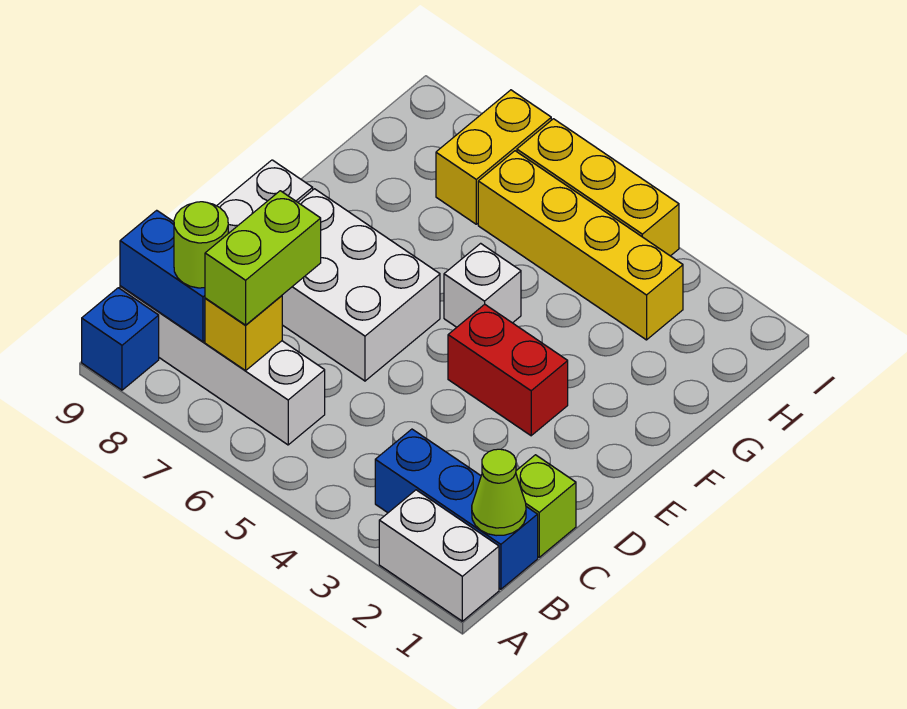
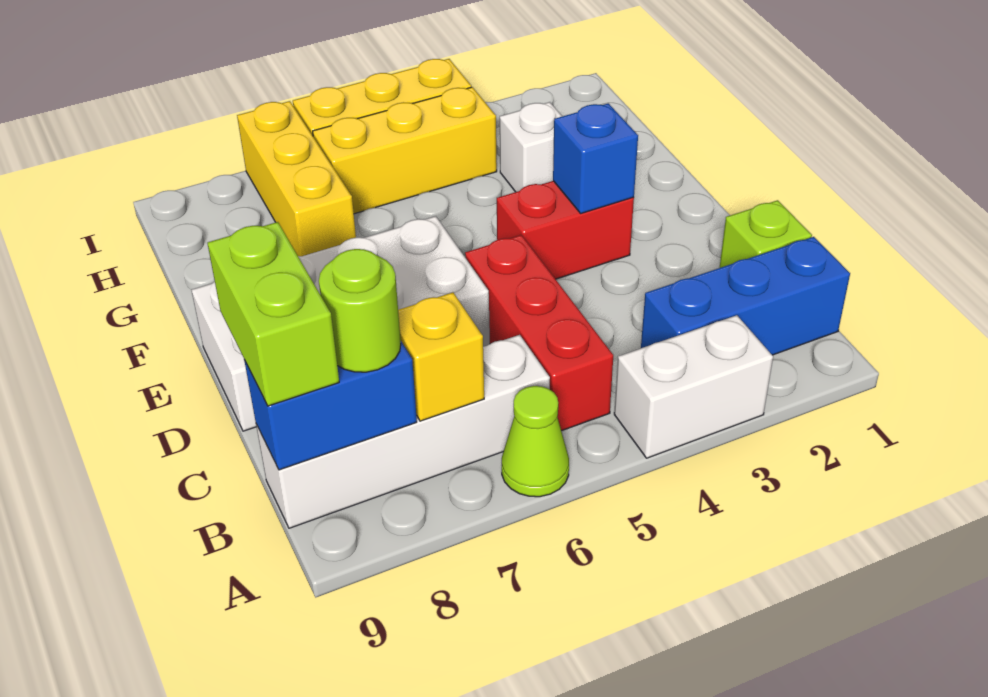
white 1x2 brick [379,490,499,621] -> white 1x2 brick moved to [614,315,773,458]
blue 1x1 brick [82,288,159,390] -> blue 1x1 brick moved to [553,103,638,213]
lime 1x1 cone [472,449,526,536] -> lime 1x1 cone moved to [502,386,569,497]
none -> red 1x3 brick [465,235,613,431]
lime 1x2 brick [205,191,321,325] -> lime 1x2 brick moved to [208,222,339,406]
white 1x1 brick [444,243,521,327] -> white 1x1 brick moved to [500,102,562,192]
yellow 1x4 brick [478,151,683,340] -> yellow 1x3 brick [313,87,497,214]
yellow 1x2 brick [436,90,551,224] -> yellow 1x3 brick [237,101,356,256]

